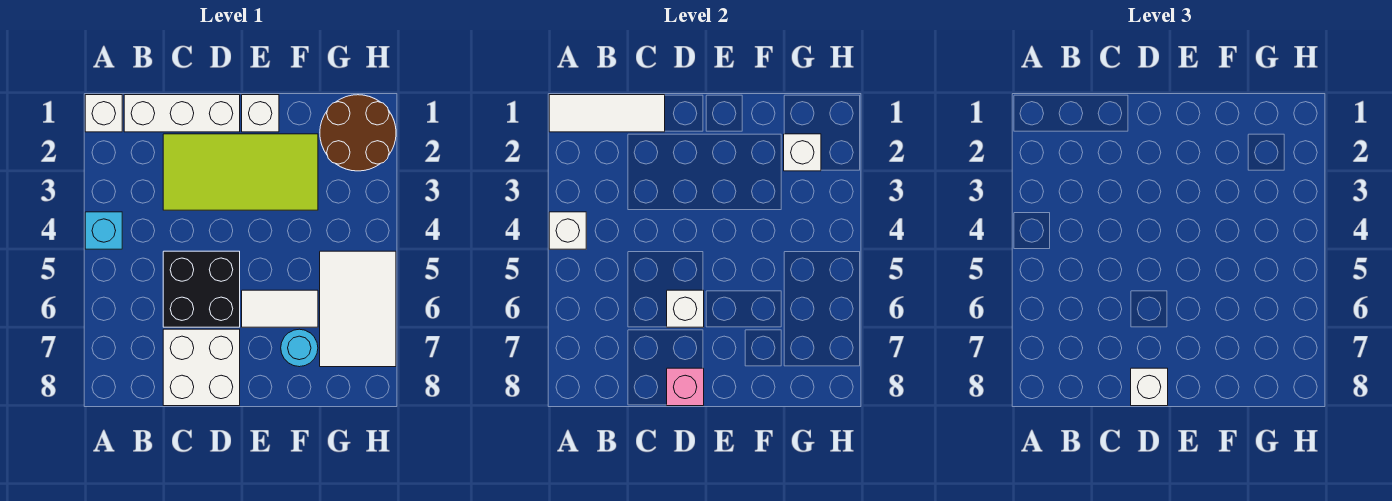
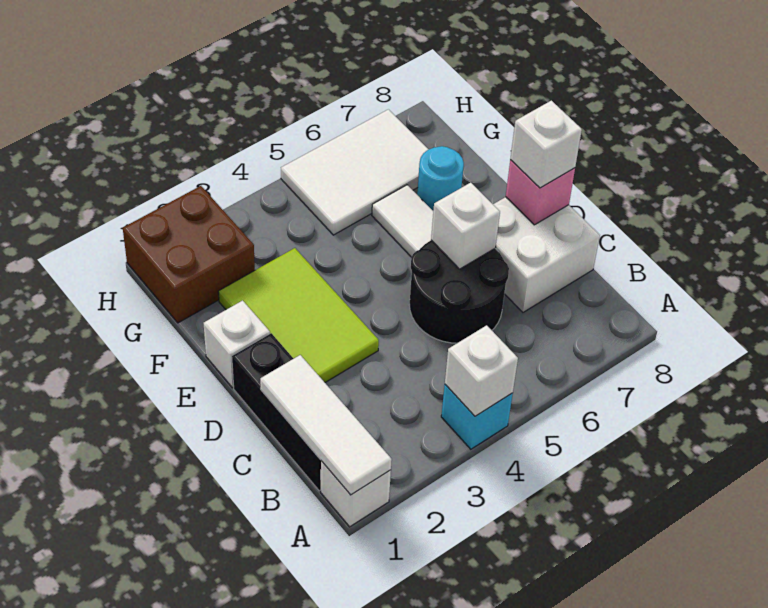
white 1x3 brick [124,95,240,132] -> black 1x3 brick [232,333,321,491]
lime 2x4 tile [163,134,318,210] -> lime 2x3 tile [218,248,379,382]
black 2x2 brick [163,251,240,327] -> black 2x2 round brick [409,240,509,343]
brown 2x2 round brick [320,95,396,171] -> brown 2x2 brick [123,186,255,323]
white 1x1 brick [784,134,821,171] -> none

